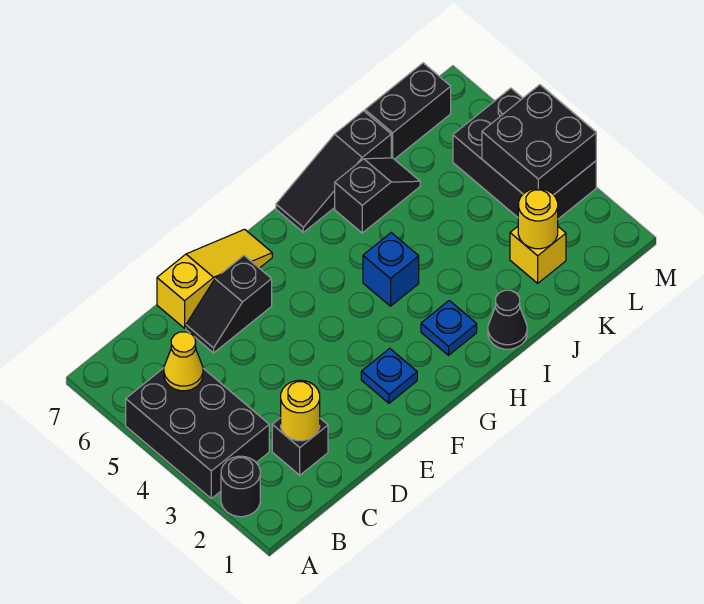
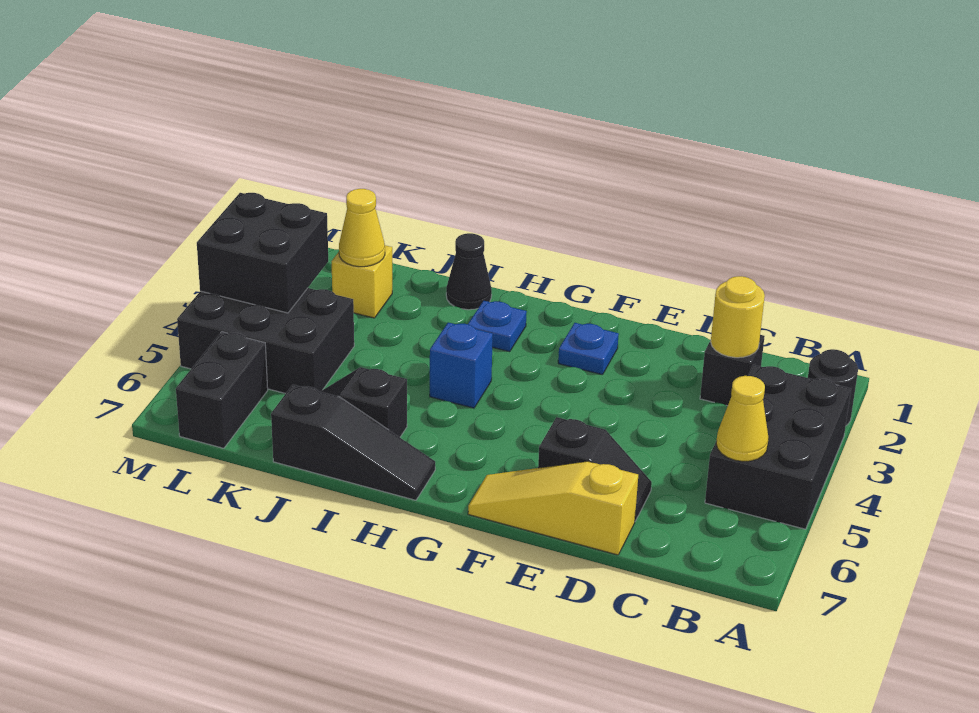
yellow 1x1 round brick [518,189,558,249] -> yellow 1x1 cone [339,189,385,267]
black 1x2 brick [365,63,451,159] -> black 1x2 brick turned to [176,332,268,448]
black 2x3 brick [453,88,596,219] -> black 2x3 brick turned to [177,288,354,394]

